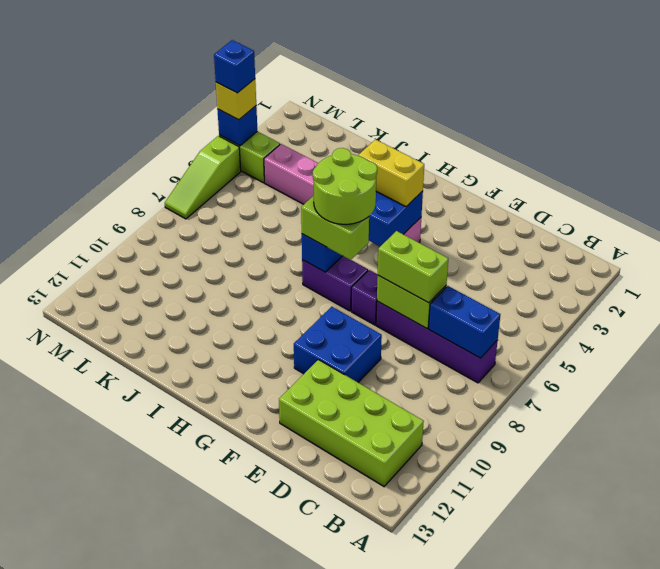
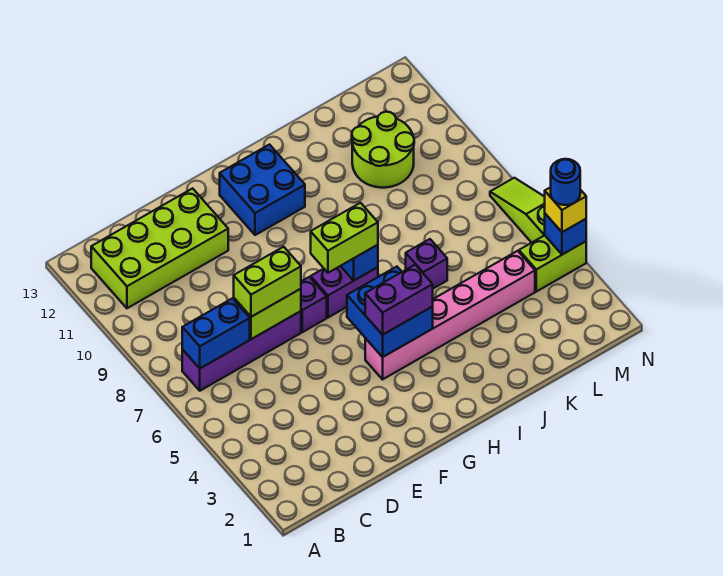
blue 2x2 brick [294,307,382,382] -> blue 2x2 brick moved to [220,145,305,235]
yellow 1x2 brick [358,140,424,207] -> purple 1x2 brick [365,265,433,335]
lime 2x2 round brick [313,148,377,224] -> lime 2x2 round brick moved to [352,112,414,188]
none -> purple 1x1 brick [406,239,447,289]
blue 1x1 brick [214,40,255,93] -> blue 1x1 round brick [551,159,580,205]

